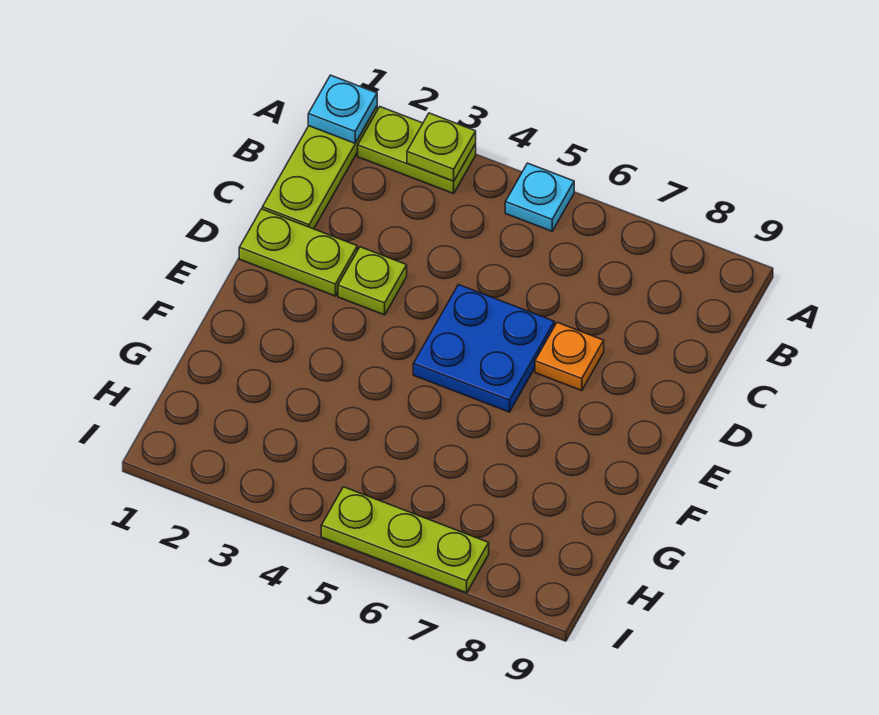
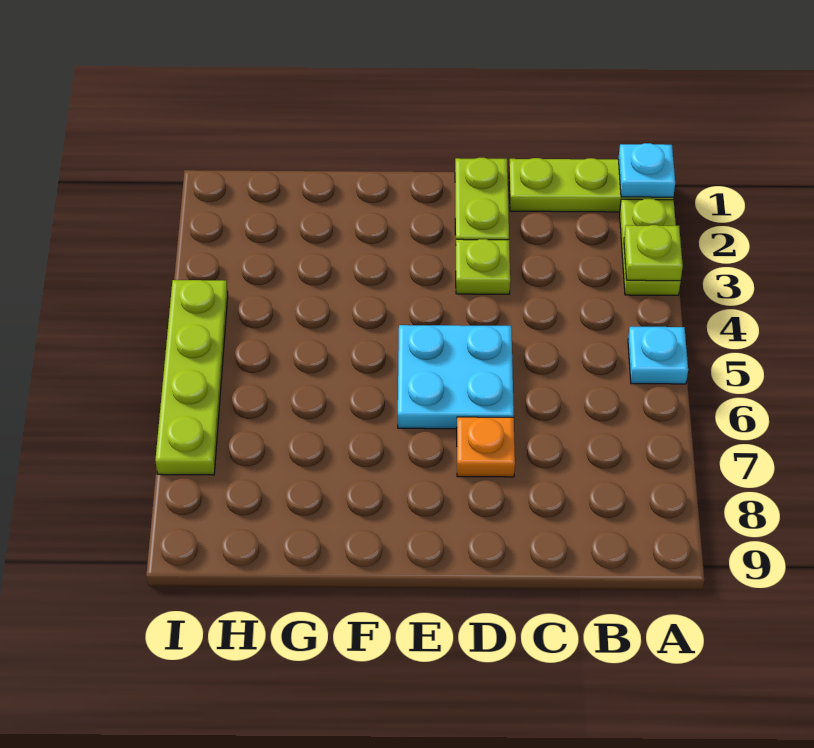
blue 2x2 plate [413,285,554,412] -> cyan 2x2 plate [398,325,514,429]
lime 1x3 plate [321,487,489,593] -> lime 1x4 plate [155,280,228,475]

